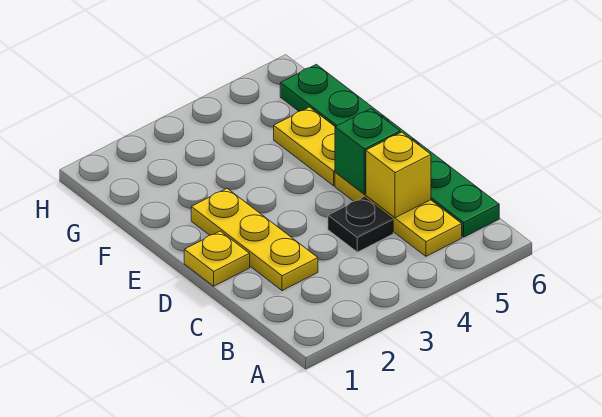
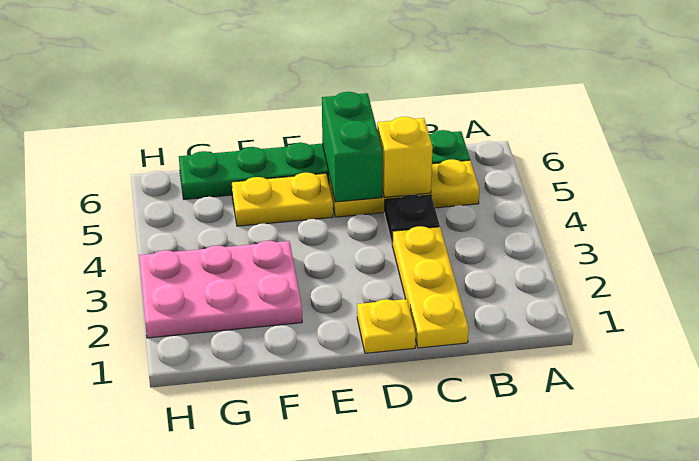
yellow 1x3 plate [191,189,318,291] -> yellow 1x3 plate turned to [392,226,469,348]
green 1x1 brick [335,109,400,194] -> green 1x2 brick [322,92,383,202]
none -> pink 2x3 plate [139,241,302,338]

